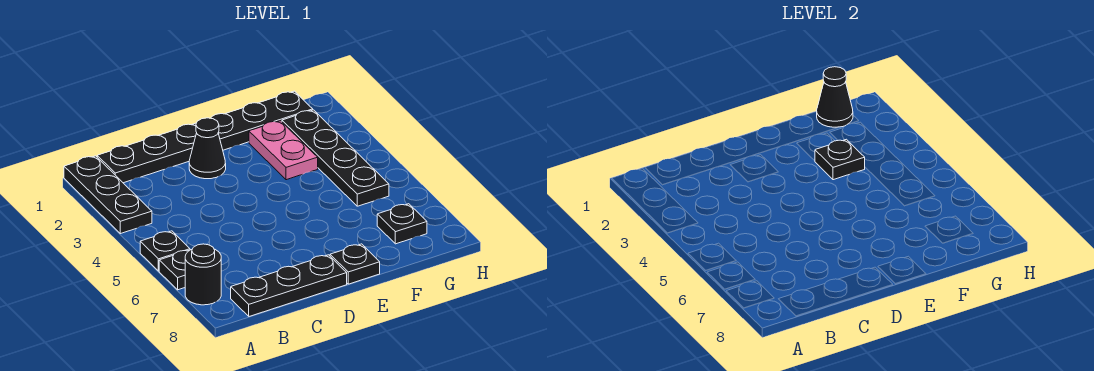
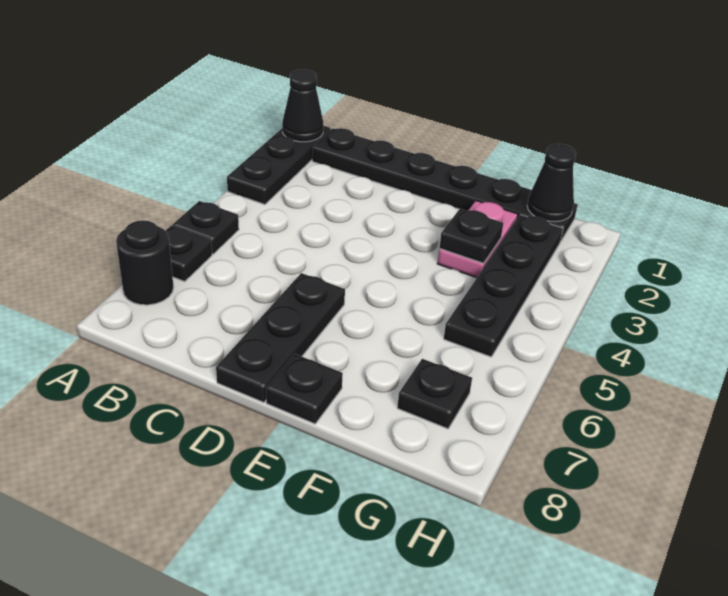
black 1x3 plate [231,255,347,316] -> black 1x3 plate turned to [216,273,345,402]
black 1x1 cone [189,118,226,179] -> black 1x1 cone moved to [282,70,323,142]

